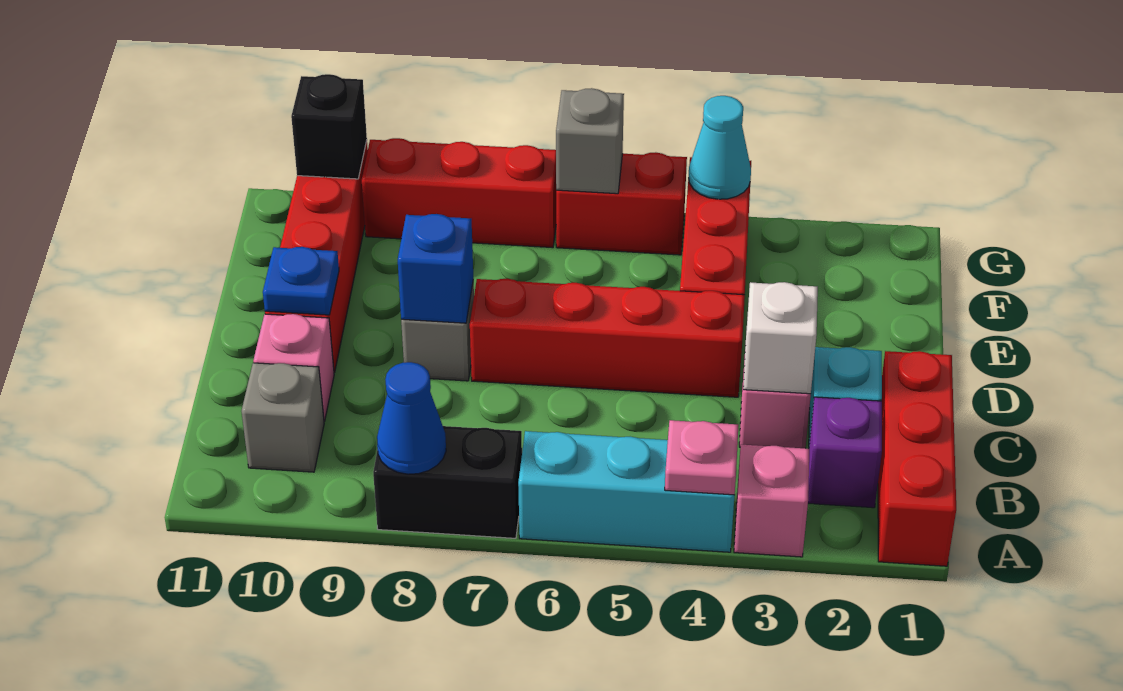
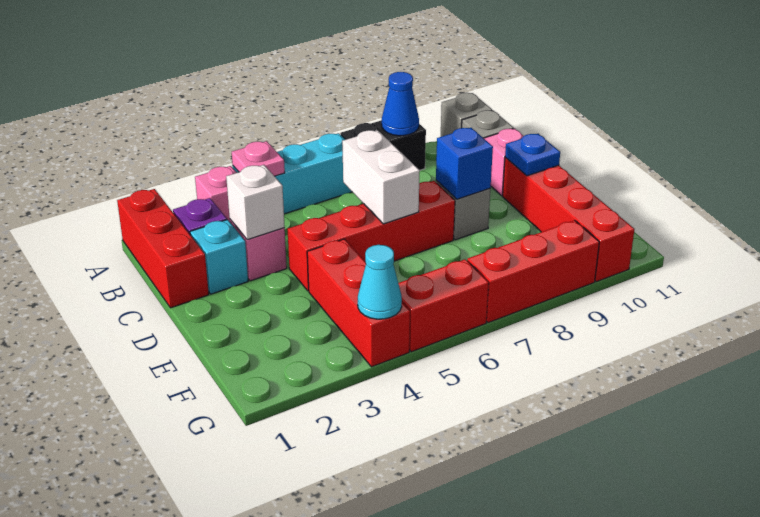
none -> white 1x2 brick [342,130,420,224]
grey 1x1 brick [556,88,624,194] -> grey 1x1 brick moved to [441,93,492,137]
black 1x1 brick [291,74,367,179] -> none

